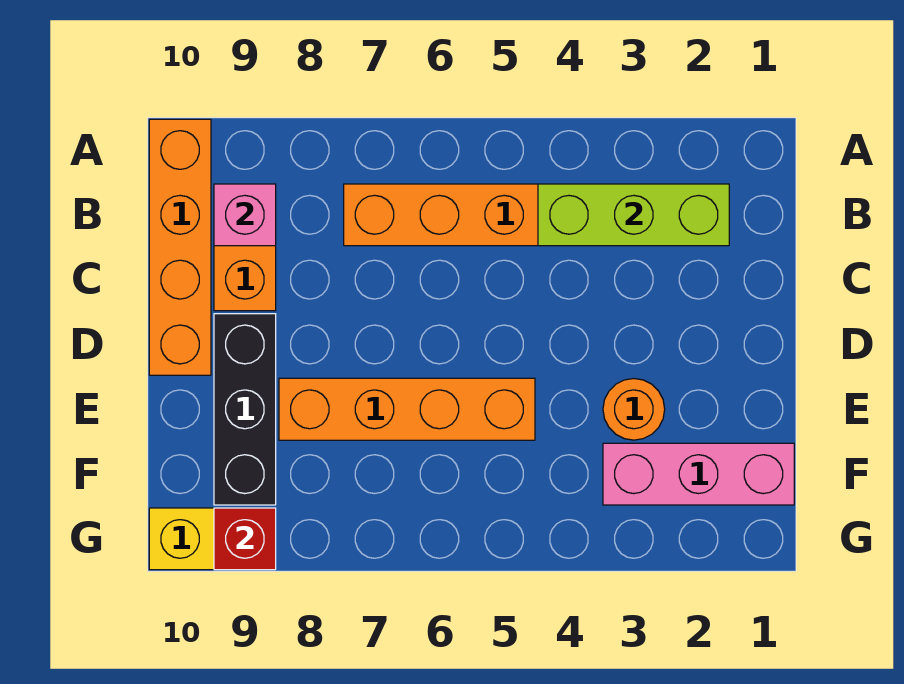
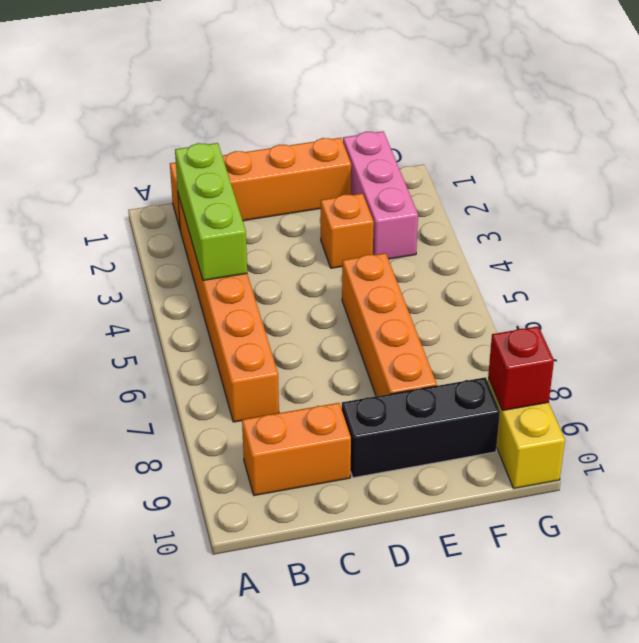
orange 1x4 brick [149,119,211,375] -> orange 1x4 brick moved to [170,138,351,228]
pink 1x1 brick [214,184,276,246] -> none
orange 1x1 round brick [603,379,665,440] -> orange 1x1 brick [321,194,374,268]

